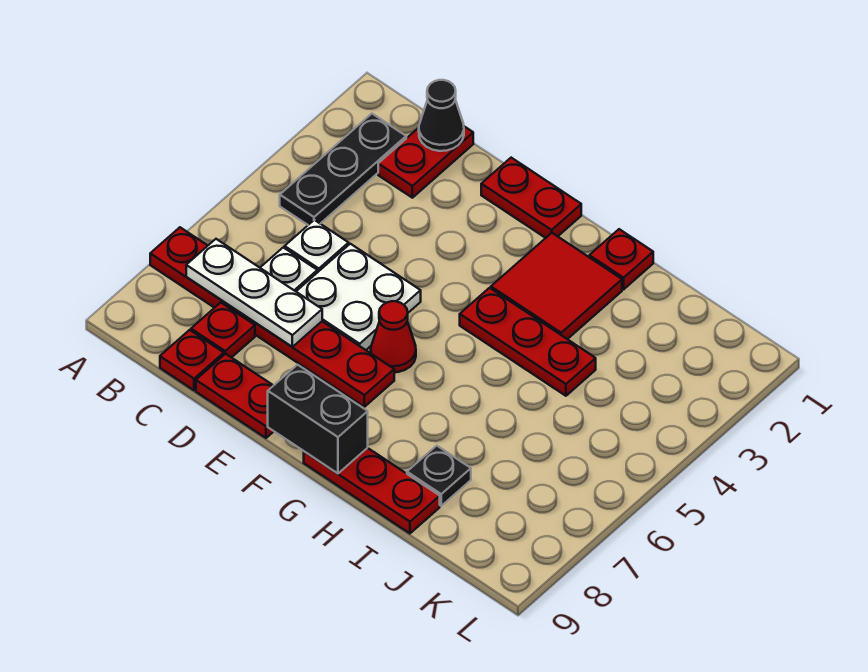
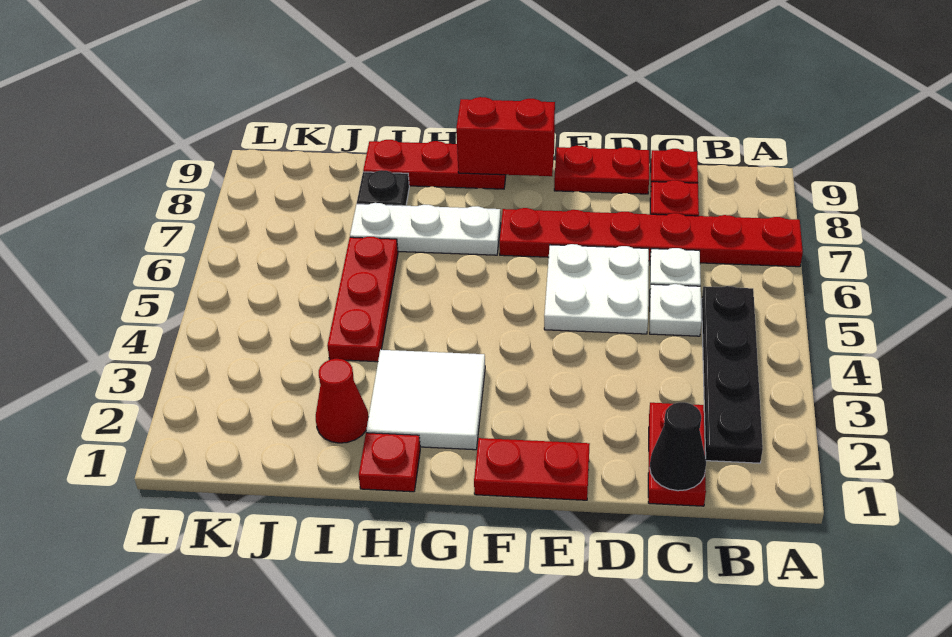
black 1x3 plate [280,114,406,225] -> black 1x4 plate [702,286,763,463]
white 1x3 plate [186,239,322,347] -> white 1x3 plate moved to [350,203,501,255]
red 1x1 cone [371,301,416,372] -> red 1x1 cone moved to [316,359,368,443]
black 1x2 brick [268,365,368,473] -> red 1x2 brick [456,97,555,176]
red 2x2 tile [491,233,622,339] -> white 2x2 tile [366,350,485,450]
red 1x3 plate [460,288,596,396] -> red 1x3 plate turned to [327,237,398,362]

